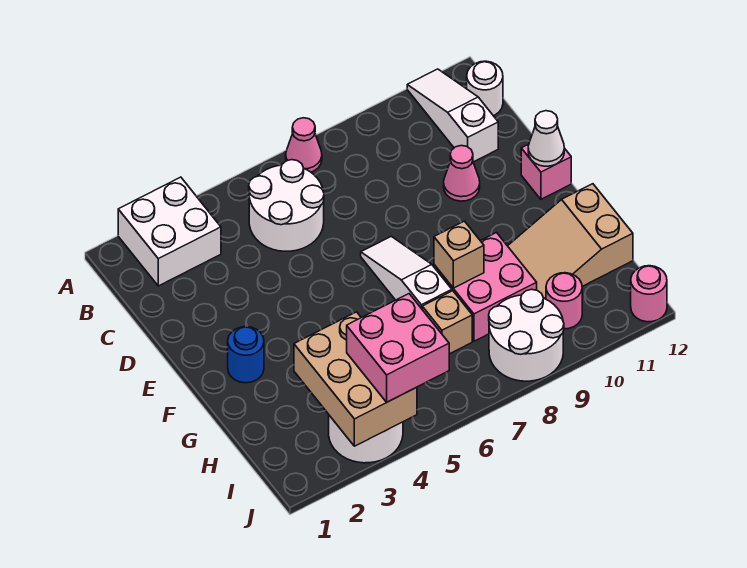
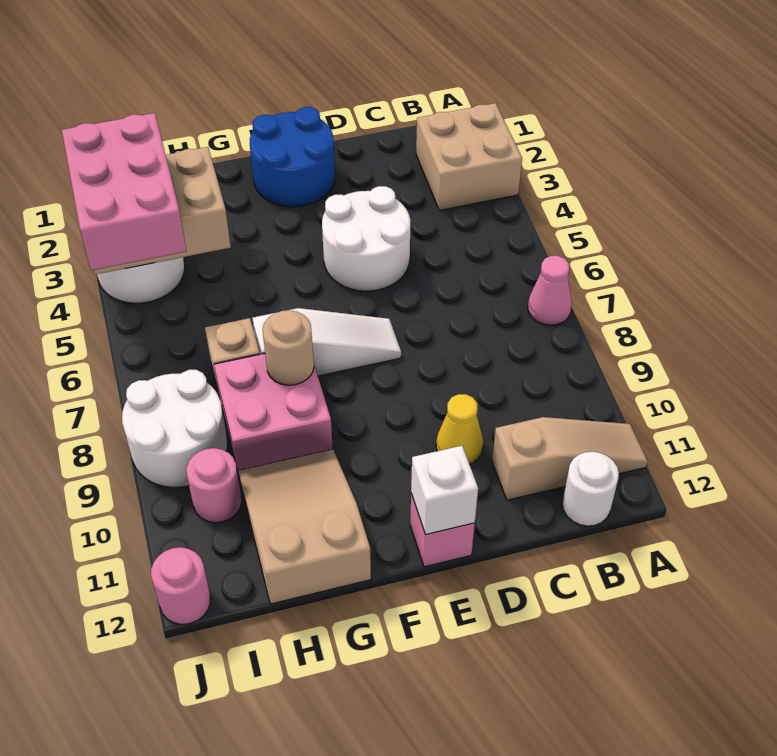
white 2x2 brick [118,177,221,286] -> tan 2x2 brick [416,103,522,211]
white 1x3 slope [407,69,498,162] -> tan 1x3 slope [492,417,648,500]
white 2x2 round brick [249,160,324,251] -> white 2x2 round brick moved to [322,186,410,291]
pink 1x1 cone [444,146,480,201] -> yellow 1x1 cone [436,394,483,464]
white 1x1 cone [528,111,564,166] -> white 1x1 brick [411,446,478,535]
blue 1x1 round brick [228,327,264,383] -> blue 2x2 round brick [250,107,335,207]
tan 1x1 brick [434,221,484,288] -> tan 1x1 round brick [263,310,314,385]
pink 2x2 brick [347,294,449,402] -> pink 2x3 brick [62,113,186,270]

